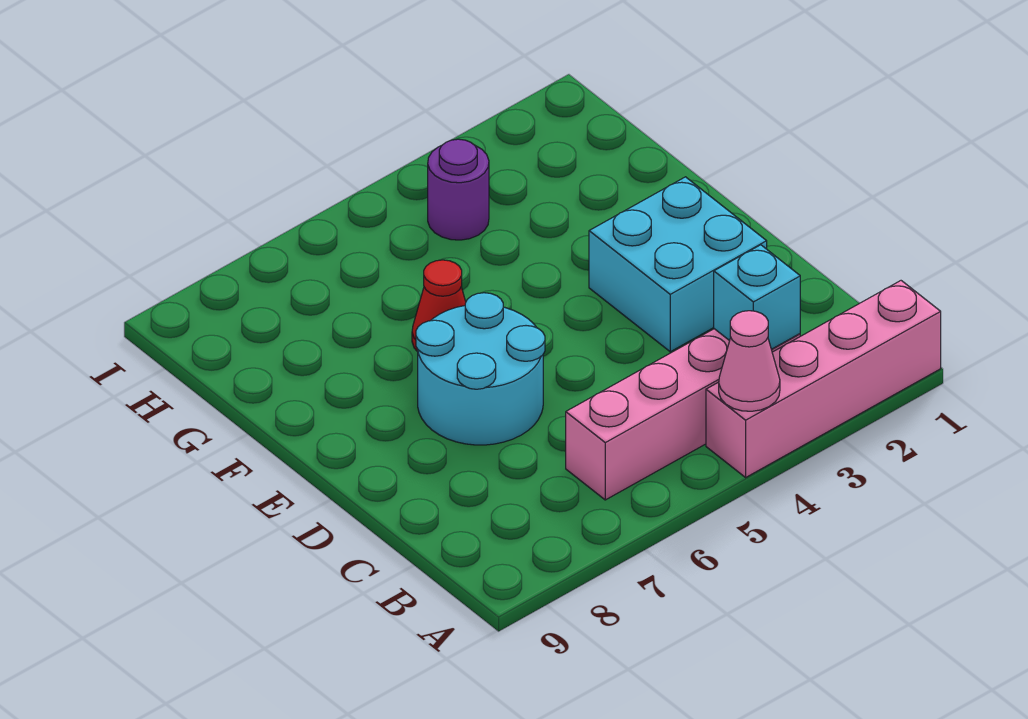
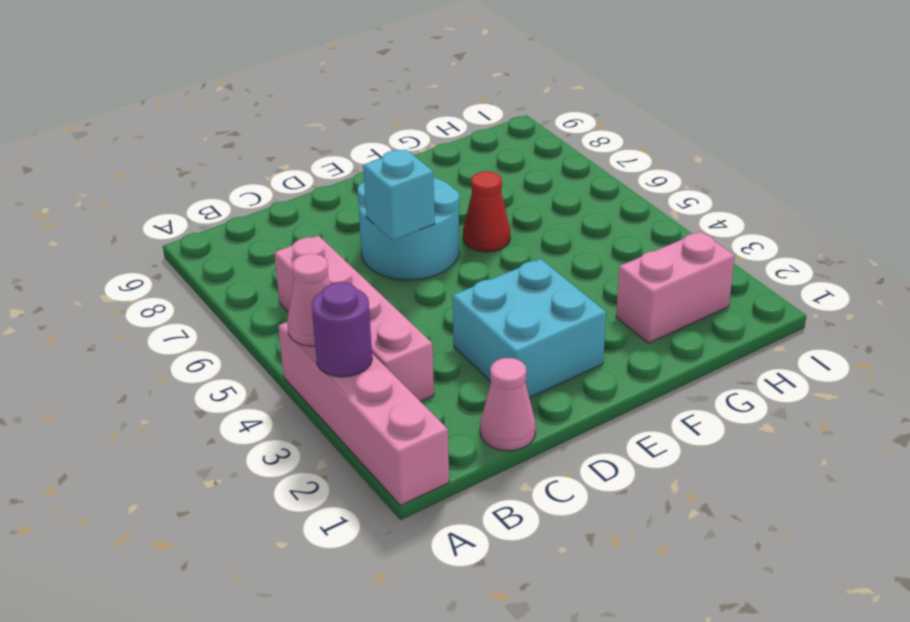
cyan 1x1 brick [714,245,800,349] -> cyan 1x1 brick moved to [363,150,435,240]
none -> pink 1x1 cone [480,358,536,451]
none -> pink 1x2 brick [616,232,735,343]
purple 1x1 round brick [428,139,489,240] -> purple 1x1 round brick moved to [312,282,372,377]

